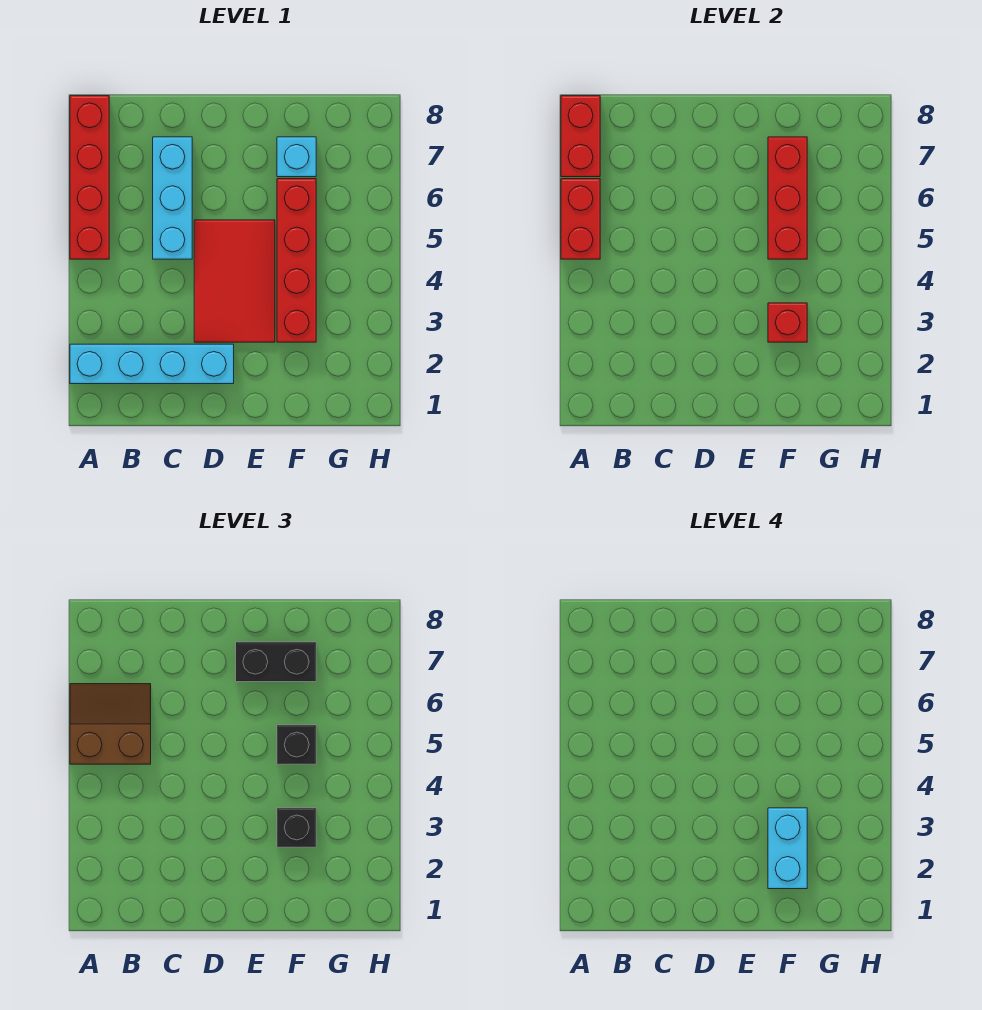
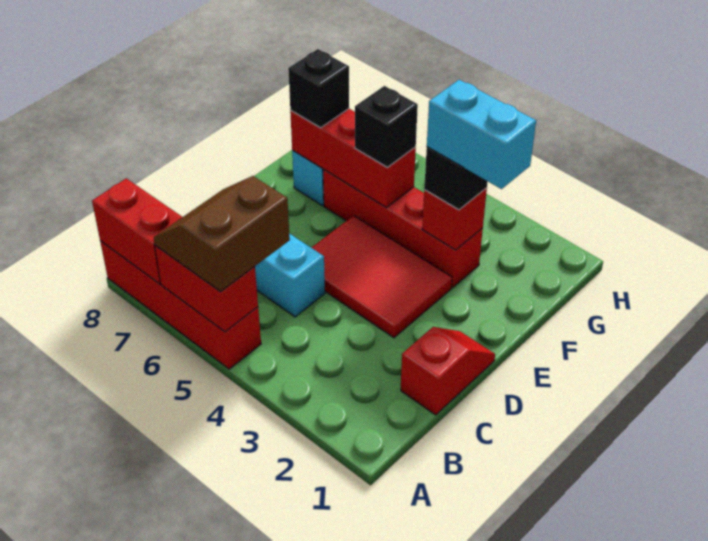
cyan 1x4 brick [70,344,234,384] -> none
none -> red 1x2 slope [401,327,495,415]
black 1x2 brick [236,642,316,682] -> black 1x1 brick [288,49,349,128]

